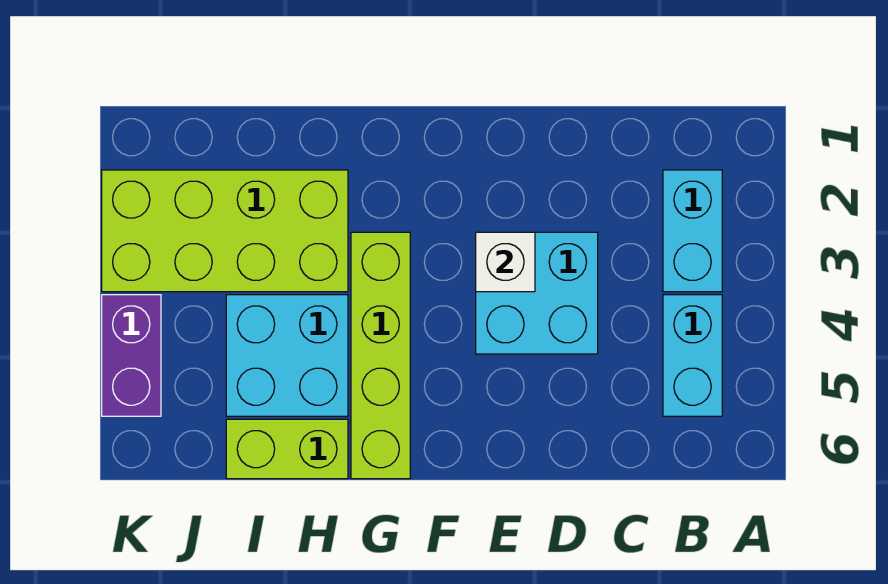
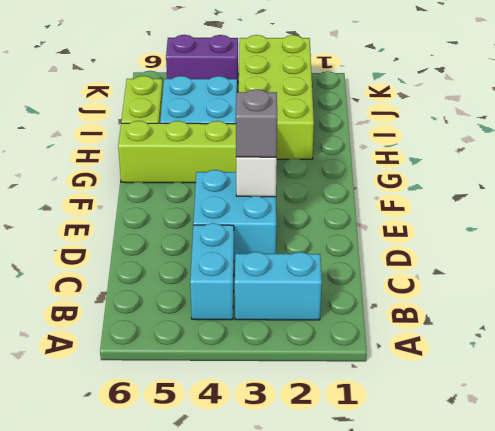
cyan 1x2 brick [663,295,722,416] -> cyan 1x2 brick turned to [190,223,234,320]
none -> grey 1x1 brick [236,89,277,157]

